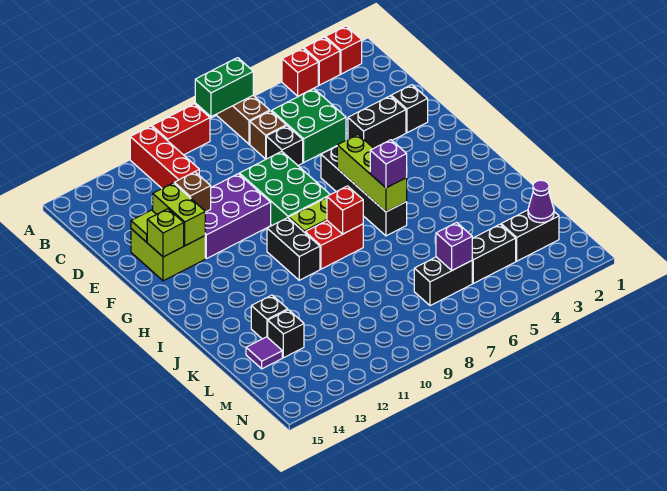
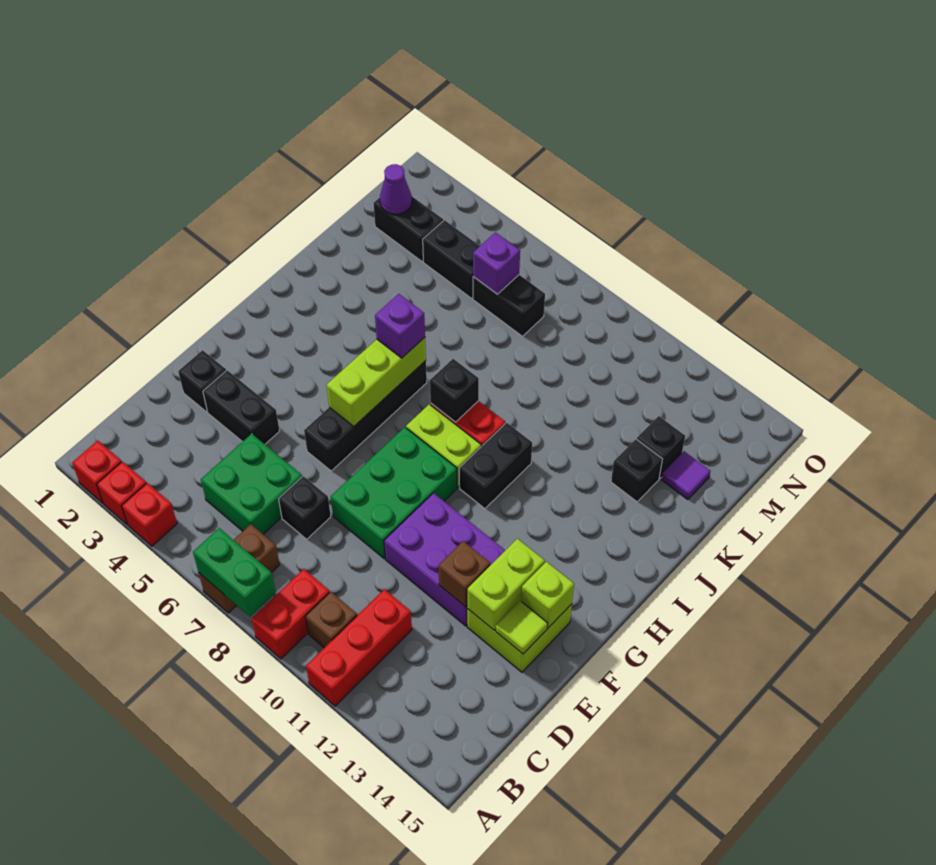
red 1x2 brick [152,104,210,155] -> red 1x2 brick turned to [252,569,330,659]
brown 1x1 brick [250,111,286,159] -> brown 1x1 brick moved to [306,592,357,648]
red 1x1 brick [327,186,363,234] -> black 1x1 brick [430,359,479,422]

